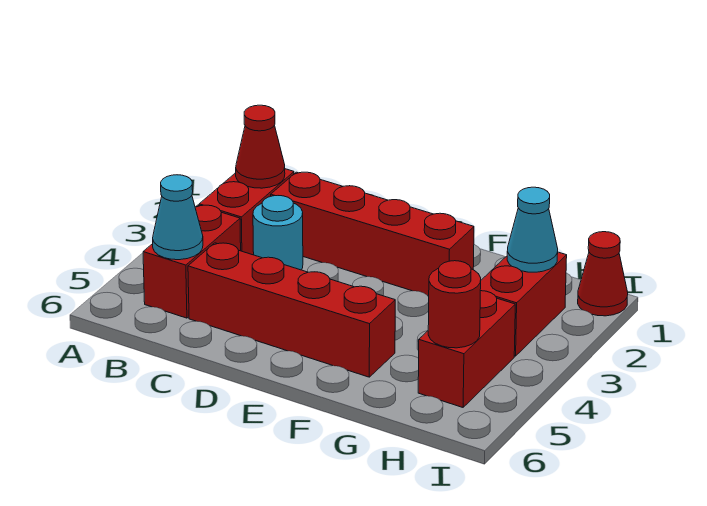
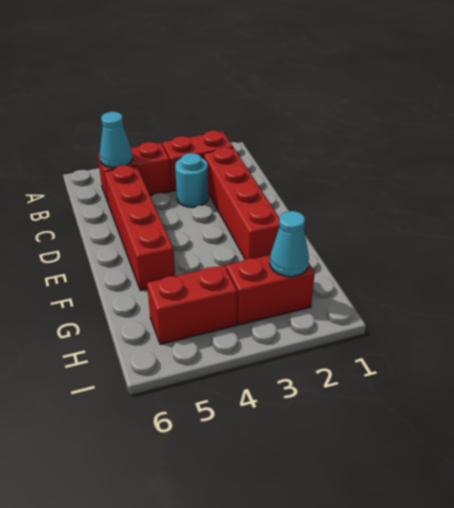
red 1x1 cone [236,105,285,188] -> none
red 1x1 round brick [428,261,481,348] -> none
red 1x1 cone [578,232,628,316] -> none

